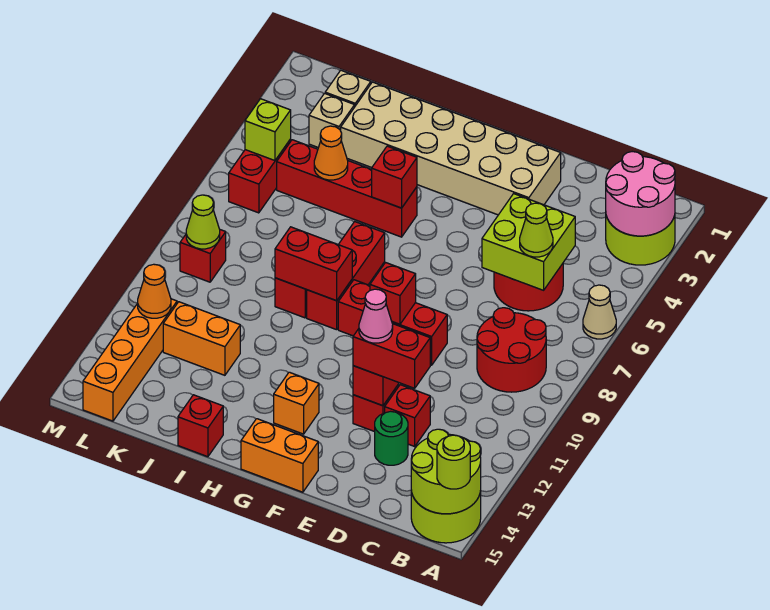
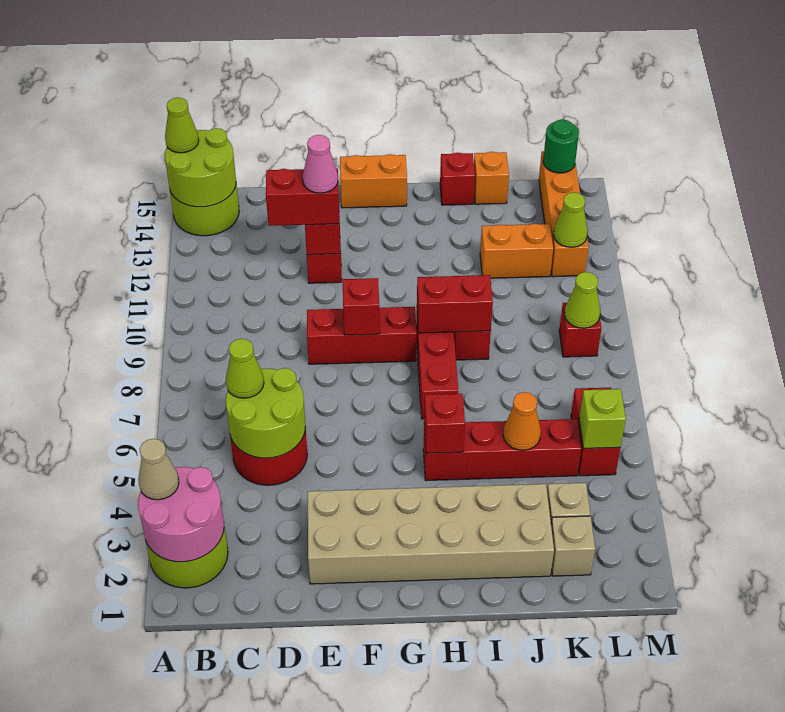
tan 1x1 cone [583,285,616,339] -> tan 1x1 cone moved to [138,439,179,500]
lime 1x1 round brick [437,435,470,489] -> lime 1x1 cone [165,98,199,153]
red 2x2 round brick [477,308,546,392] -> none
lime 2x2 brick [482,194,575,290] -> lime 2x2 round brick [226,368,306,458]
red 1x1 brick [385,385,430,446] -> none
green 1x1 round brick [375,411,408,465] -> green 1x1 round brick moved to [543,120,579,173]
orange 1x1 brick [274,372,319,434] -> orange 1x1 brick moved to [474,152,509,204]
orange 1x1 cone [138,264,171,318] -> lime 1x1 cone [553,192,587,247]

